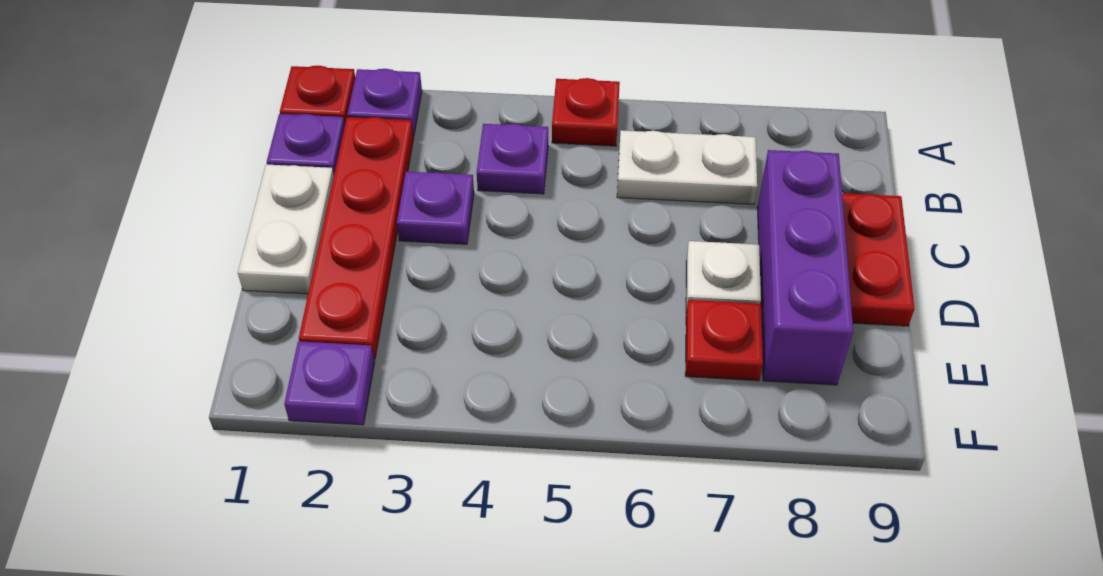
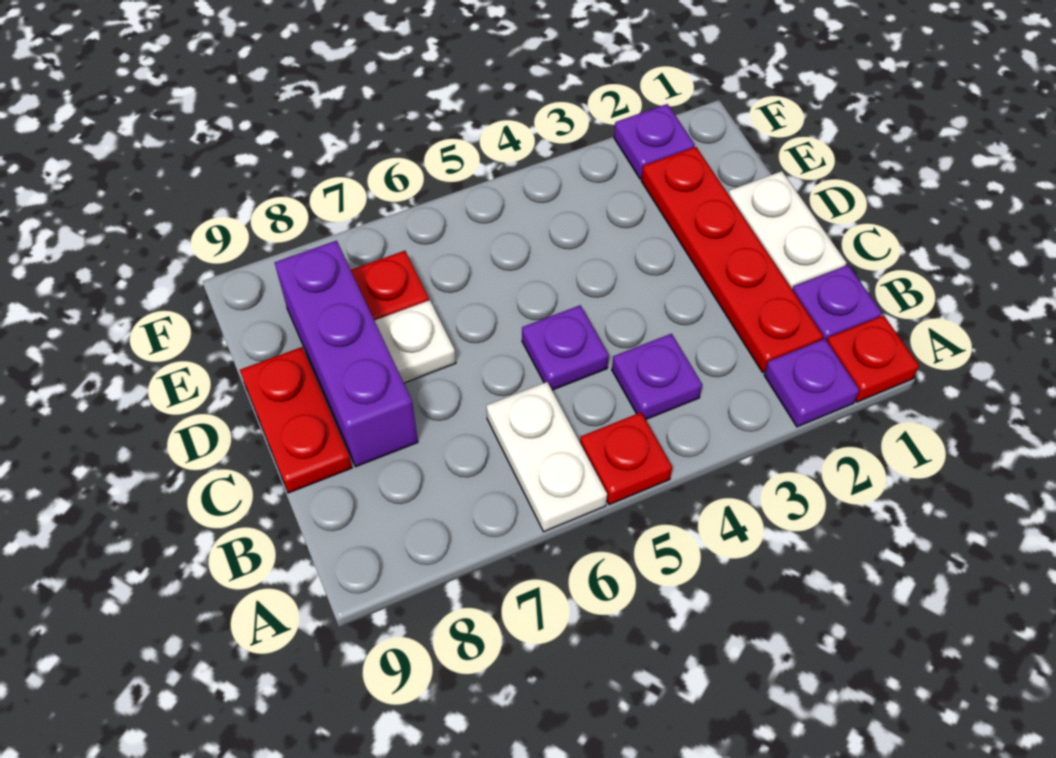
white 1x2 plate [617,130,757,204] -> white 1x2 plate turned to [486,382,607,532]
purple 1x1 plate [397,171,474,244] -> purple 1x1 plate moved to [522,305,609,390]

